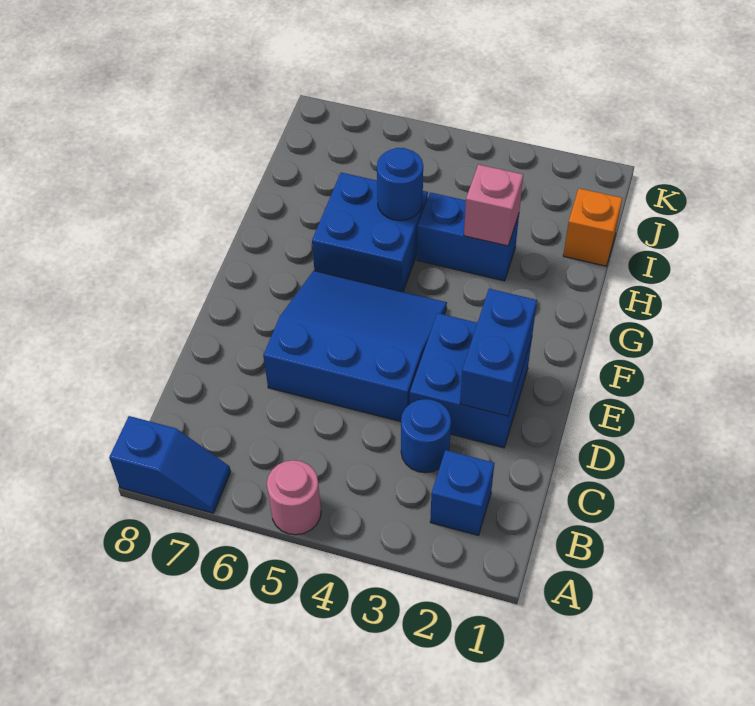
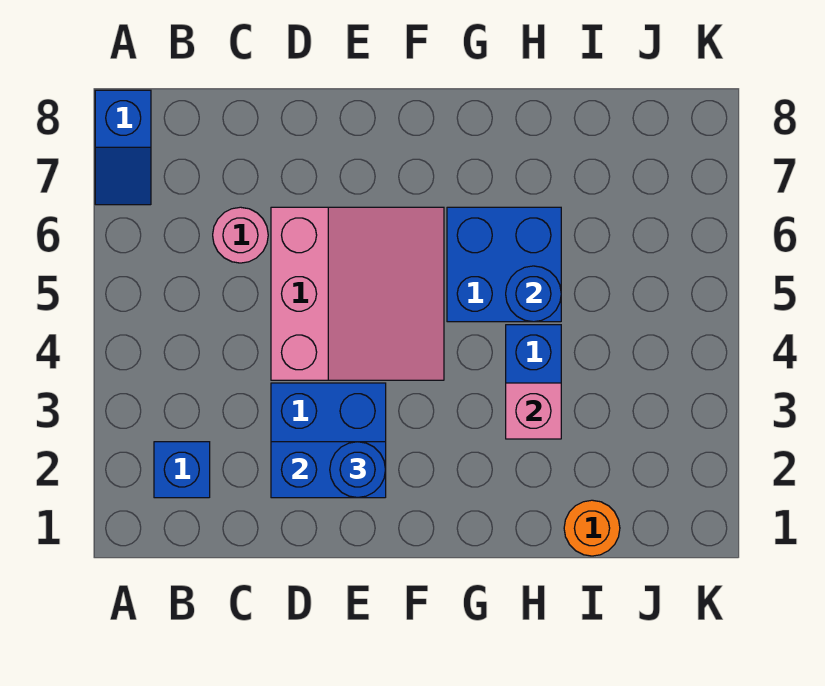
pink 1x1 round brick [267,460,321,535] -> pink 1x1 round brick moved to [213,207,268,263]
blue 1x1 round brick [401,399,451,473] -> blue 1x1 round brick moved to [330,442,386,498]
blue 3x3 slope [263,271,447,422] -> pink 3x3 slope [271,207,444,380]
orange 1x1 brick [563,188,622,266] -> orange 1x1 round brick [564,500,620,556]

